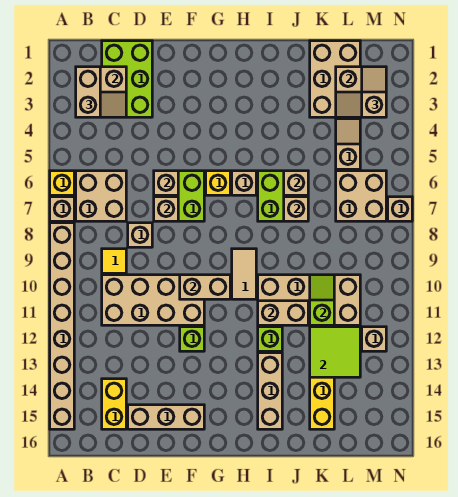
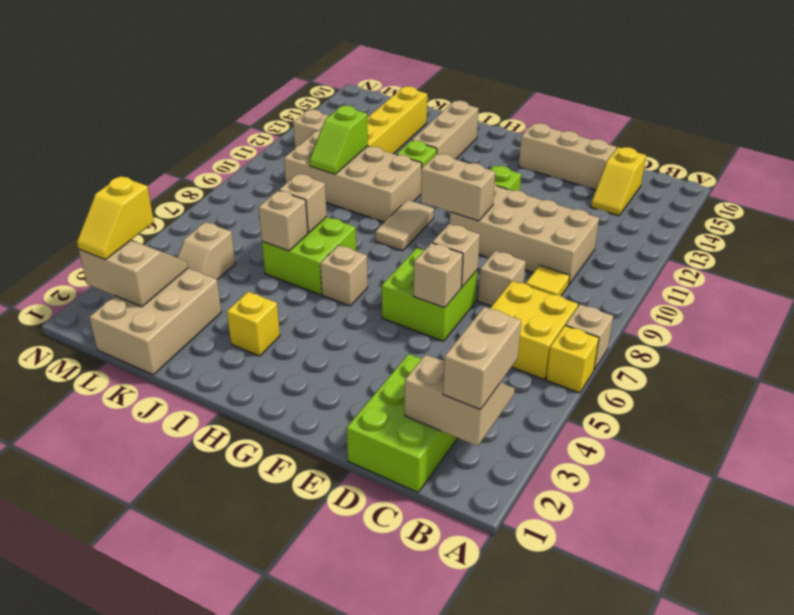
tan 1x8 brick [50,223,74,429] -> none
tan 2x2 brick [76,171,126,221] -> yellow 2x2 brick [490,281,578,379]
yellow 1x2 brick [102,379,126,429] -> yellow 1x2 slope [591,147,646,216]
yellow 1x1 brick [206,171,230,195] -> yellow 1x1 brick moved to [227,292,280,356]
tan 1x2 brick [258,301,308,325] -> none
lime 2x2 tile [310,327,360,377] -> none
tan 2x2 brick [336,171,386,221] -> none
tan 1x2 slope [362,67,386,117] -> yellow 1x2 slope [77,176,154,260]
tan 1x1 brick [388,197,412,221] -> none

